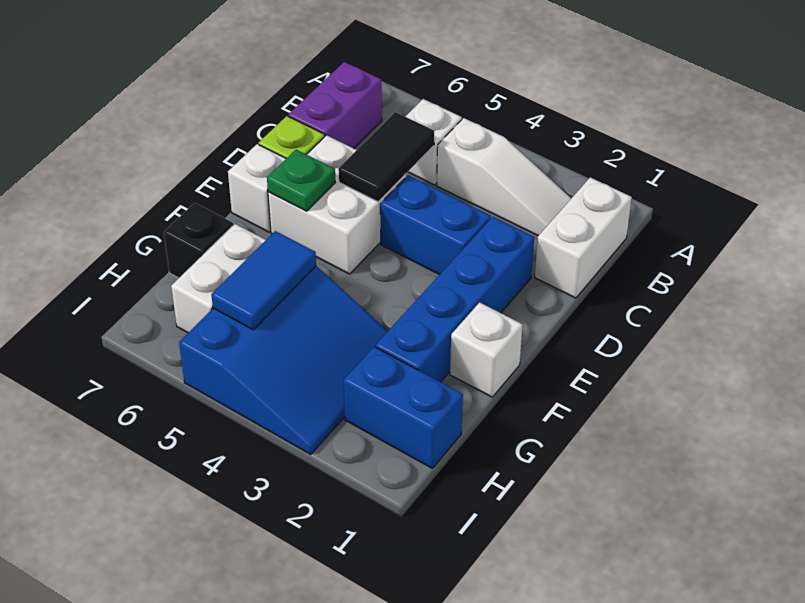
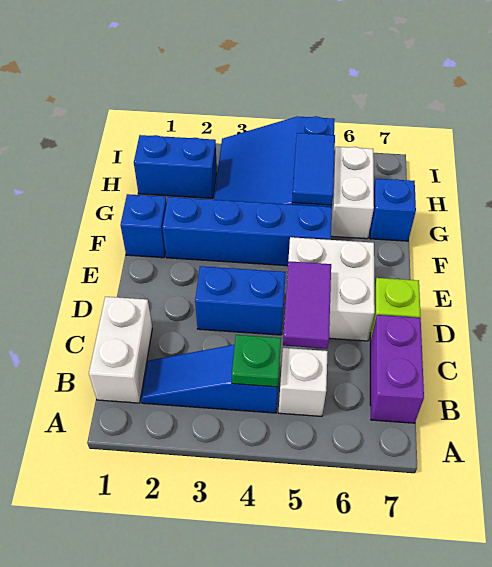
white 1x3 slope [437,118,571,236] -> blue 1x3 slope [141,345,279,413]
black 1x2 tile [338,112,434,202] -> purple 1x2 tile [283,261,331,349]
blue 1x4 brick [376,217,534,382] -> blue 1x4 brick turned to [163,197,332,266]
green 1x1 plate [267,150,335,211] -> green 1x1 plate moved to [232,335,281,387]
white 1x1 brick [228,144,286,232] -> none
white 1x1 brick [450,302,523,397] -> blue 1x1 brick [120,194,167,258]
black 1x1 brick [164,203,233,278] -> blue 1x1 brick [370,179,416,241]

